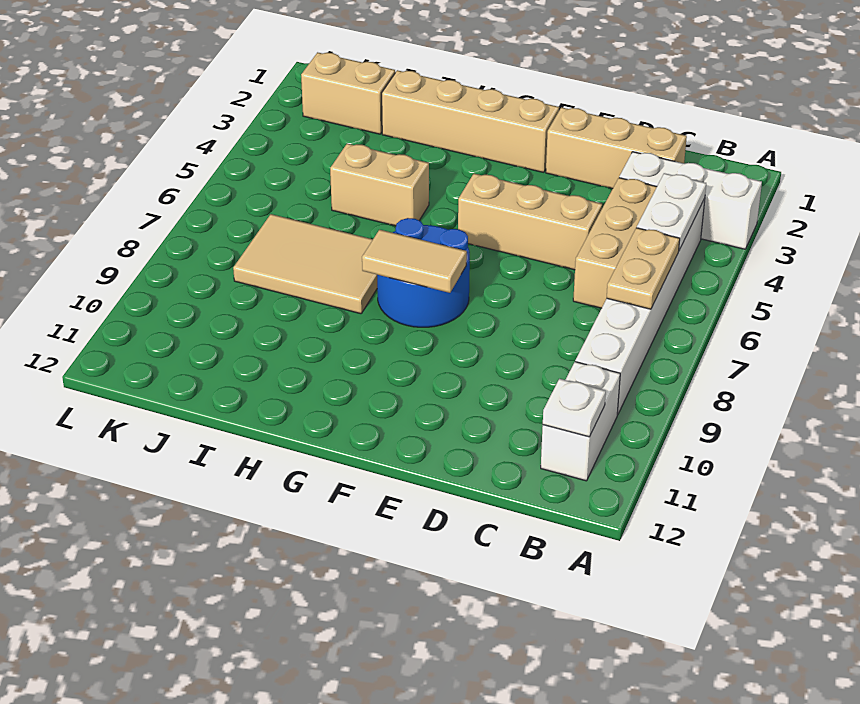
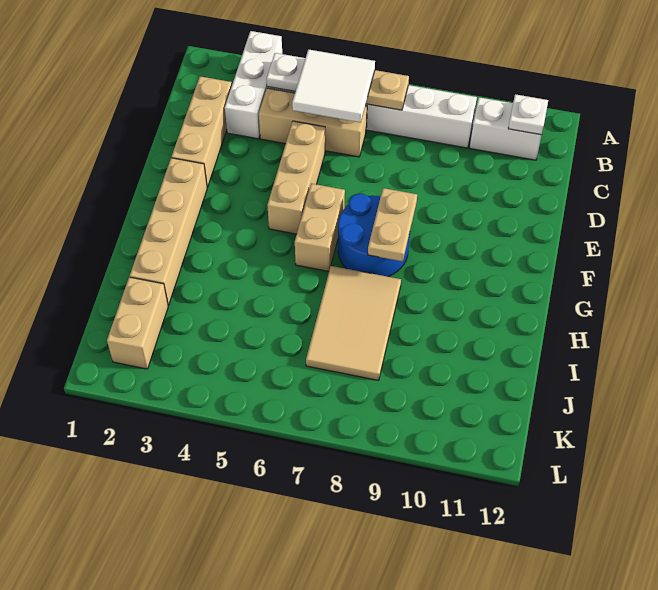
none -> white 2x2 tile [292,49,375,122]
tan 1x2 tile [362,230,467,293] -> tan 1x2 plate [368,188,417,261]
tan 1x2 brick [330,144,429,226] -> tan 1x2 brick moved to [295,184,345,271]

